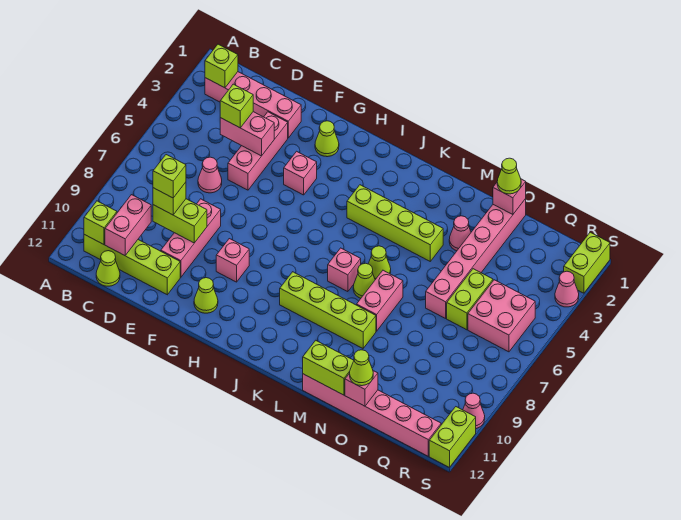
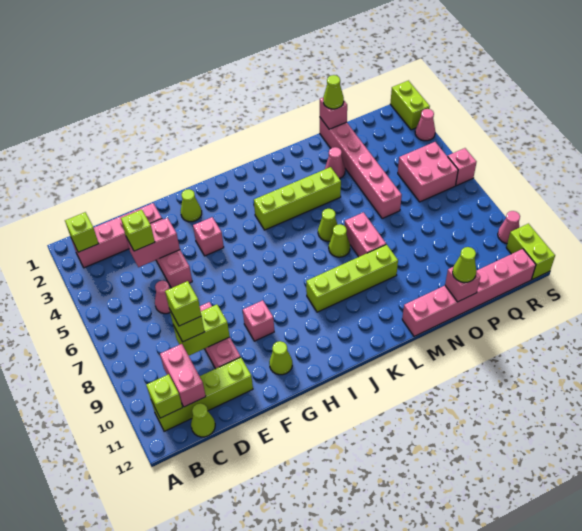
pink 1x1 brick [328,248,361,292] -> pink 1x1 brick moved to [448,148,477,186]
lime 1x2 brick [303,340,354,395] -> none
lime 1x2 brick [447,269,493,330] -> none

